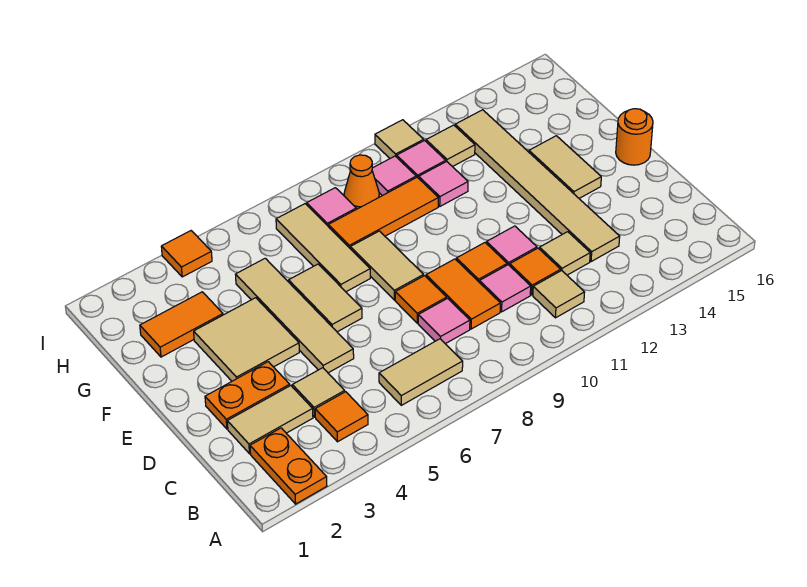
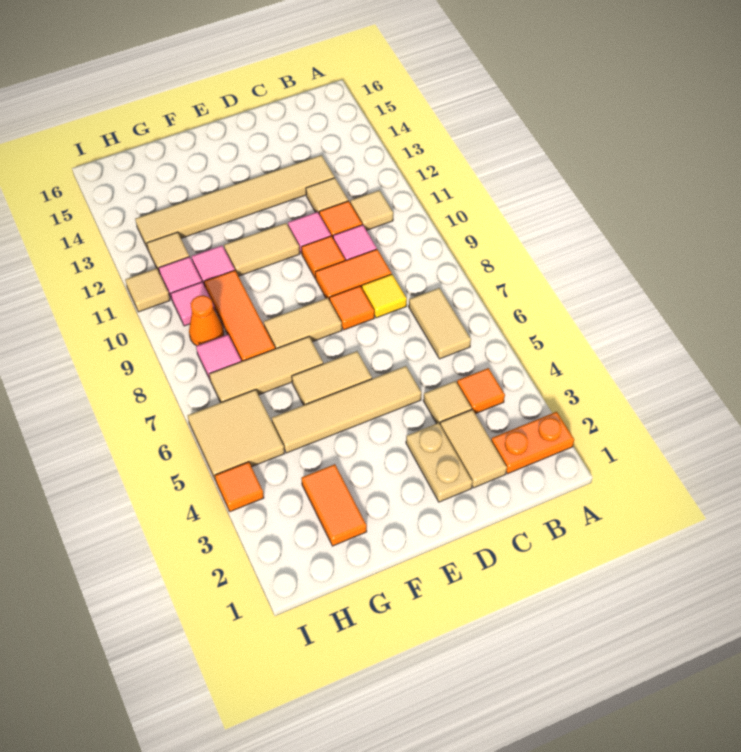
pink 1x1 tile [418,298,470,344] -> yellow 1x1 tile [362,274,407,318]
orange 1x2 plate [205,362,290,429] -> tan 1x2 plate [406,423,472,502]
tan 2x2 tile [194,298,299,381] -> tan 2x2 tile moved to [188,390,285,481]
tan 1x2 tile [529,136,601,198] -> tan 1x2 tile moved to [224,223,300,276]
orange 1x1 round brick [616,109,653,165] -> none

